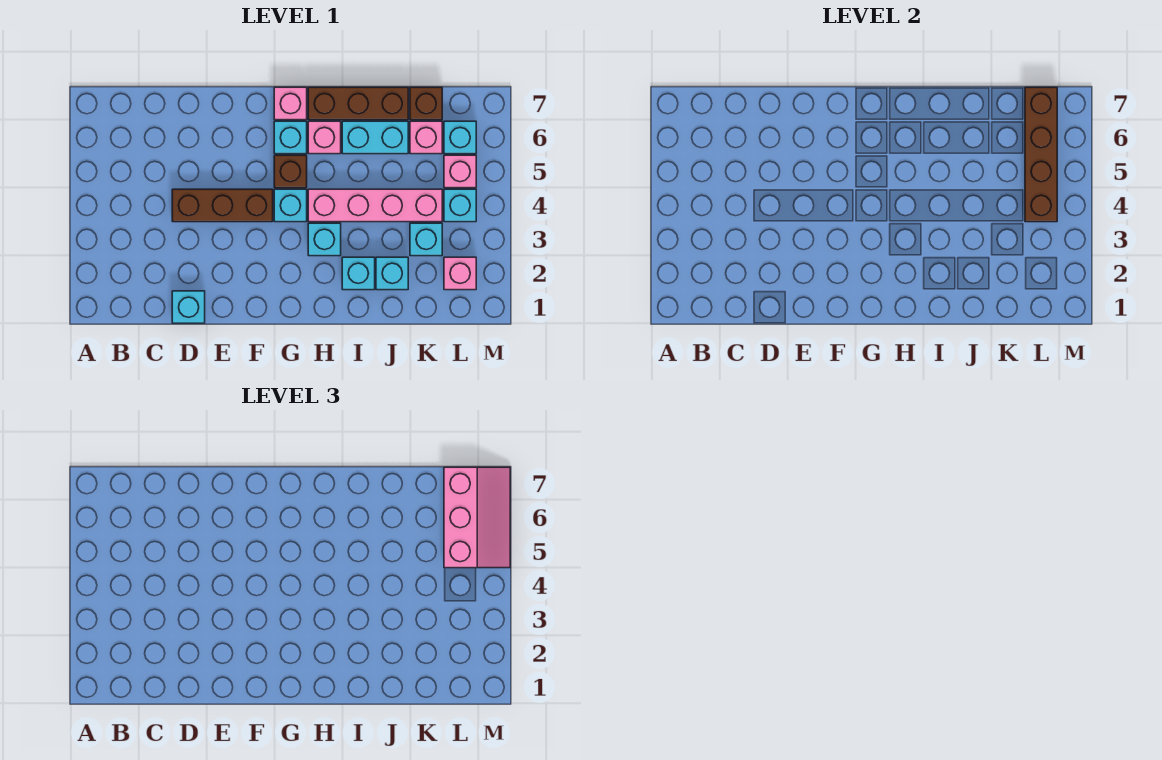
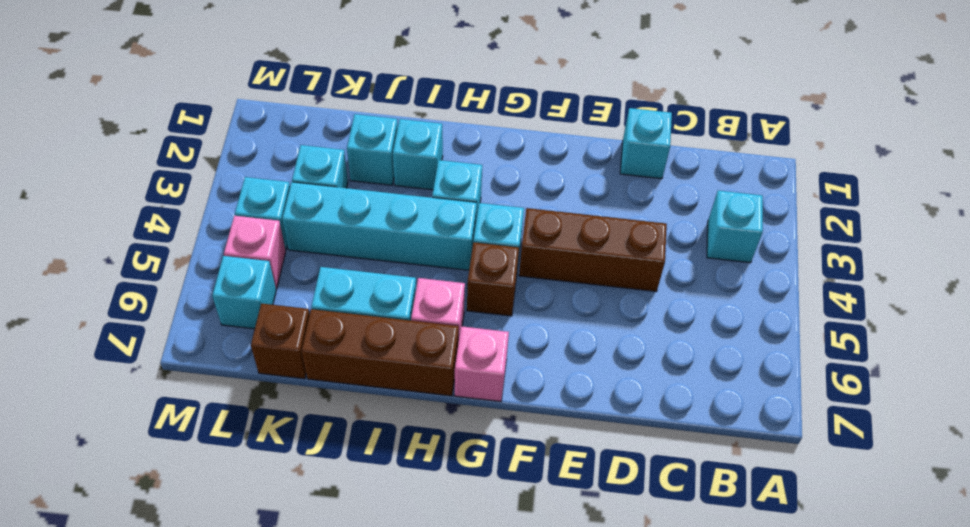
cyan 1x1 brick [274,121,307,154] -> cyan 1x1 brick moved to [707,191,763,263]
pink 1x4 brick [308,189,442,222] -> cyan 1x4 brick [282,182,477,270]
pink 1x1 brick [410,121,442,154] -> none
pink 1x1 brick [444,257,476,290] -> none
brown 1x4 brick [1025,87,1057,222] -> none
pink 2x3 slope [444,467,510,568] -> none

